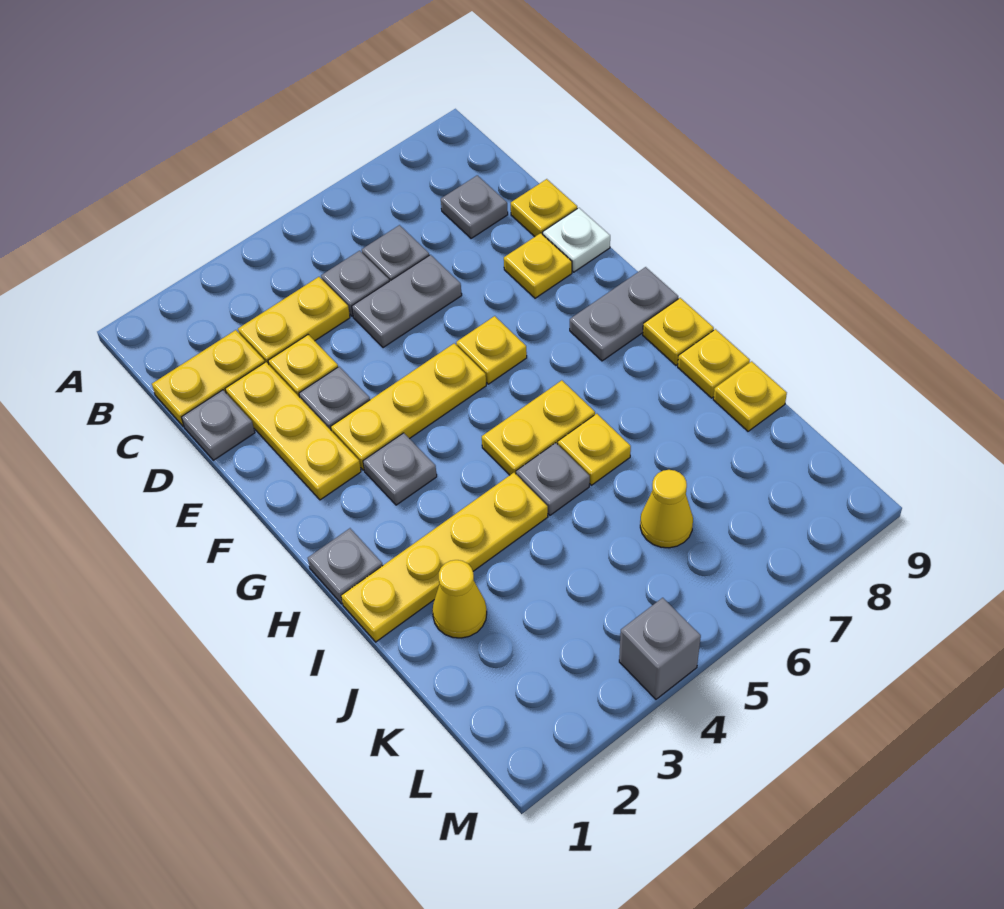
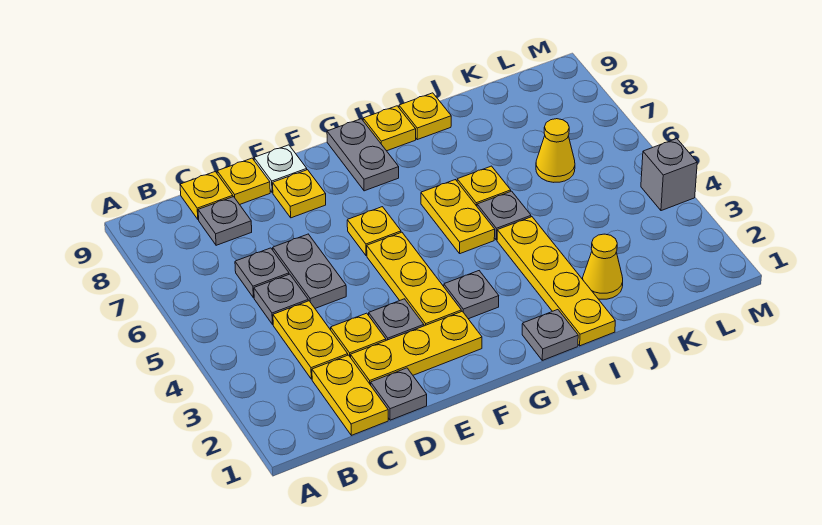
yellow 1x1 plate [713,361,787,431] -> yellow 1x1 plate moved to [180,172,233,220]

